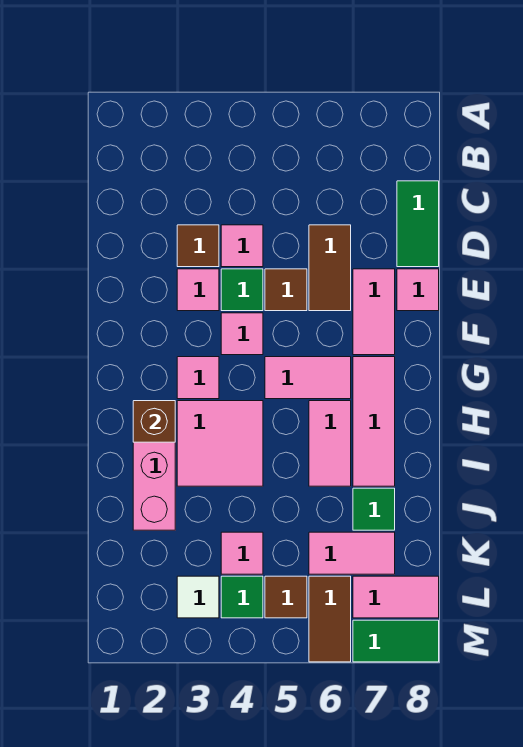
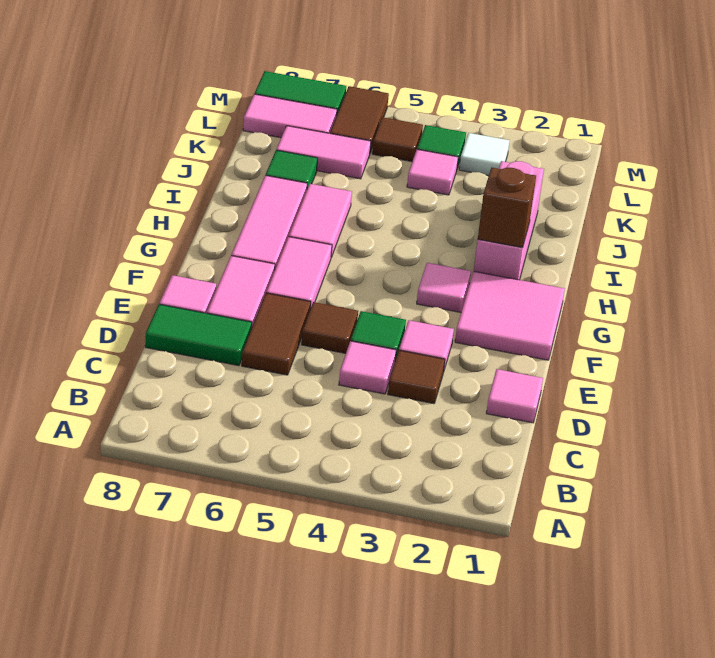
green 1x2 tile [397,181,439,267] -> green 1x2 tile turned to [145,304,252,366]
pink 1x1 tile [221,313,263,355] -> pink 1x1 tile moved to [486,369,543,423]
pink 1x2 tile [265,357,351,399] -> pink 1x2 tile turned to [266,237,332,309]
pink 2x2 tile [177,401,263,486] -> pink 2x2 tile moved to [455,271,565,360]

